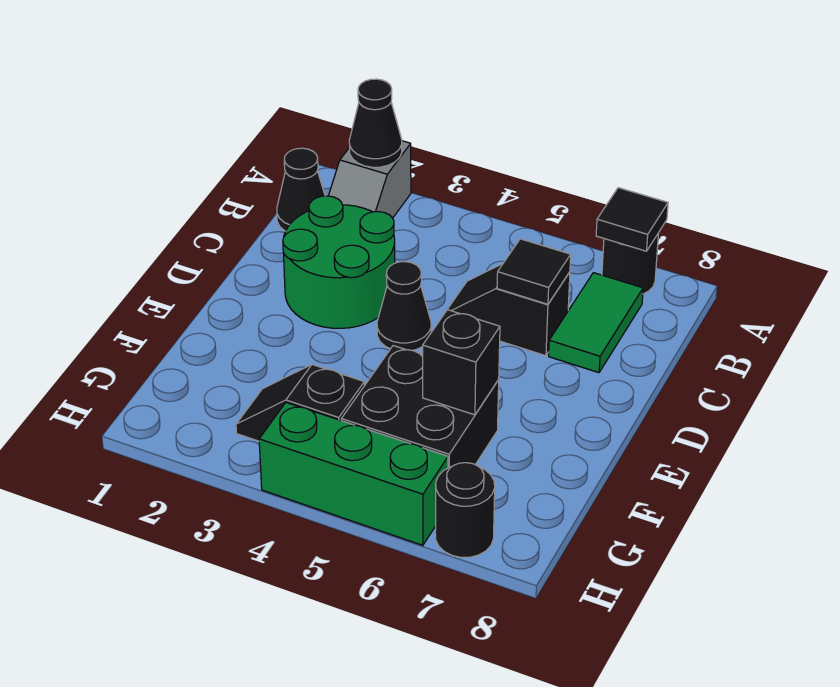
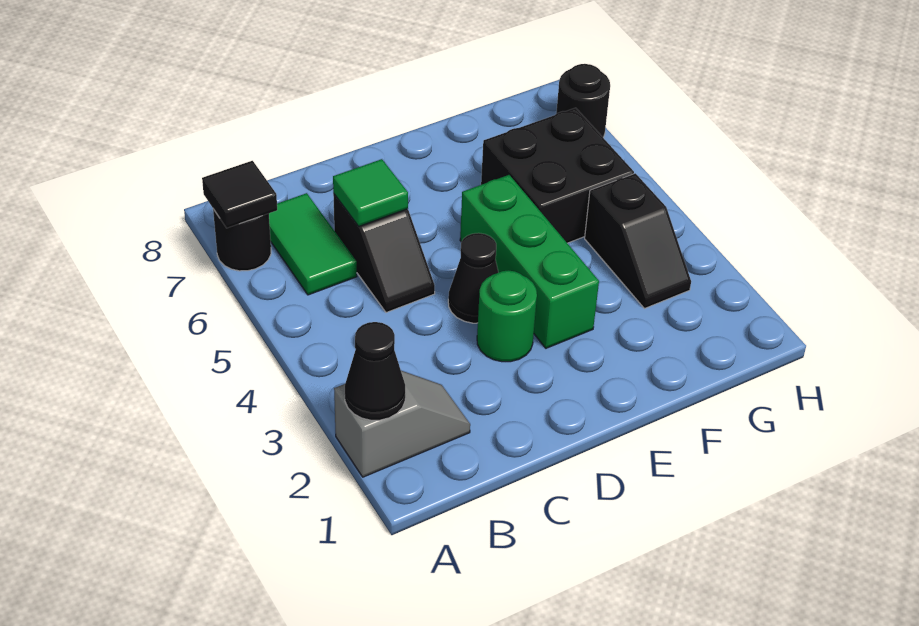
black 1x1 cone [277,148,325,231] -> none
green 1x2 tile [549,273,643,373] -> green 1x2 tile turned to [269,193,357,295]
green 2x2 round brick [283,196,395,328] -> green 1x1 round brick [477,270,537,362]
black 1x1 tile [497,239,571,304] -> green 1x1 tile [333,159,408,226]
black 1x1 brick [423,310,500,415] -> none
green 1x3 brick [259,403,448,545] -> green 1x3 brick moved to [460,175,599,348]

